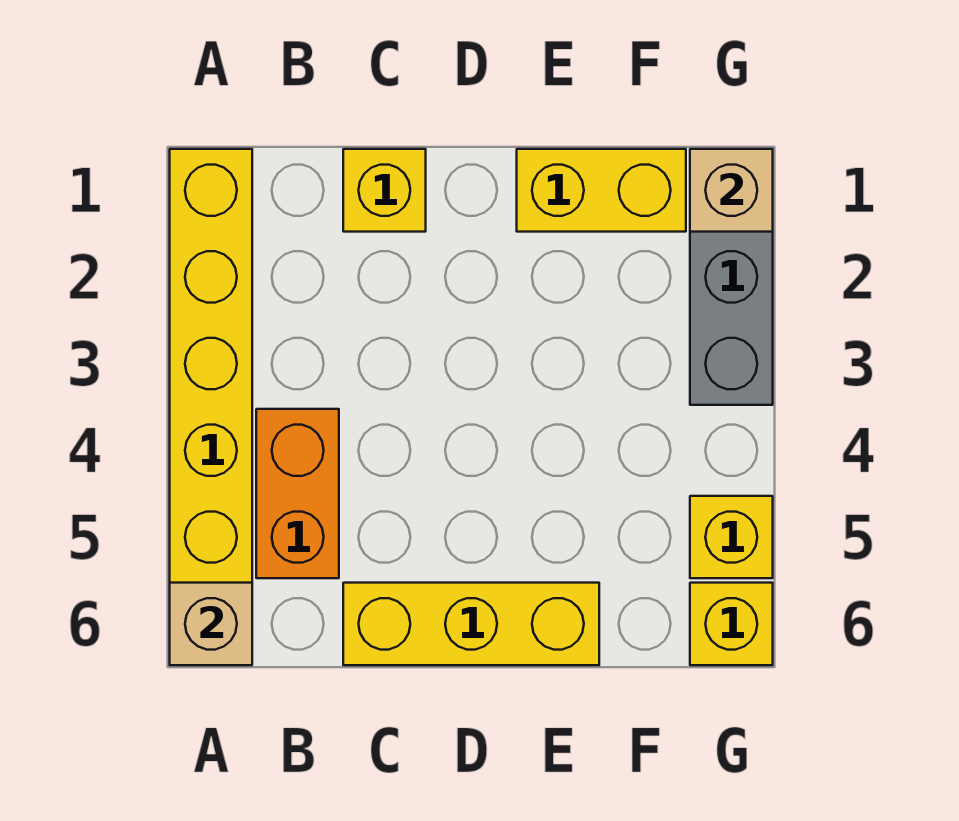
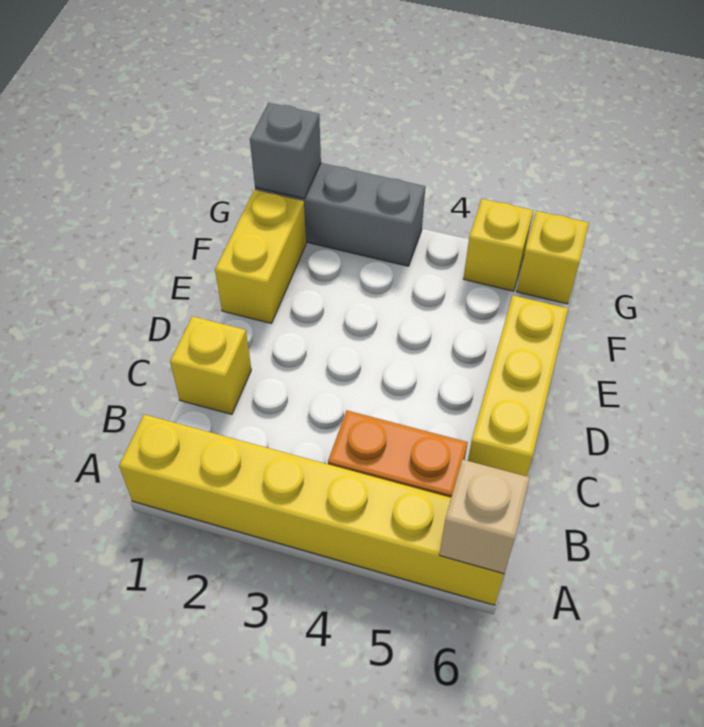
tan 1x1 brick [690,149,773,232] -> grey 1x1 brick [250,103,321,199]

